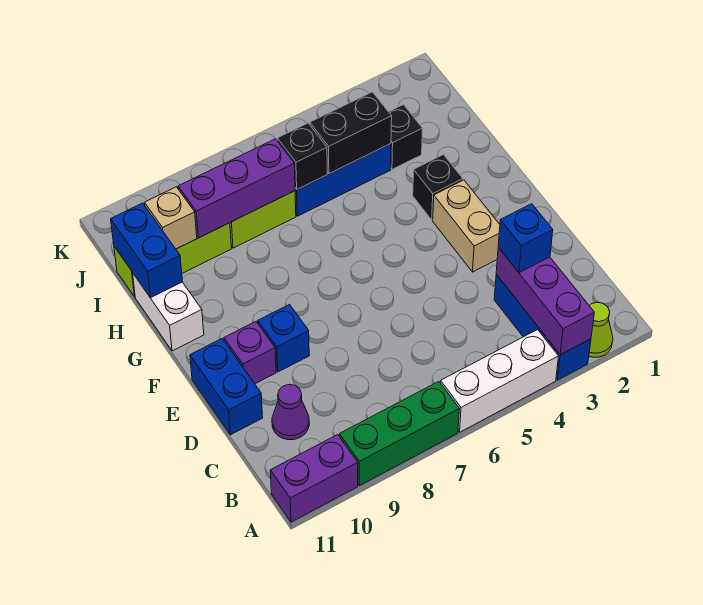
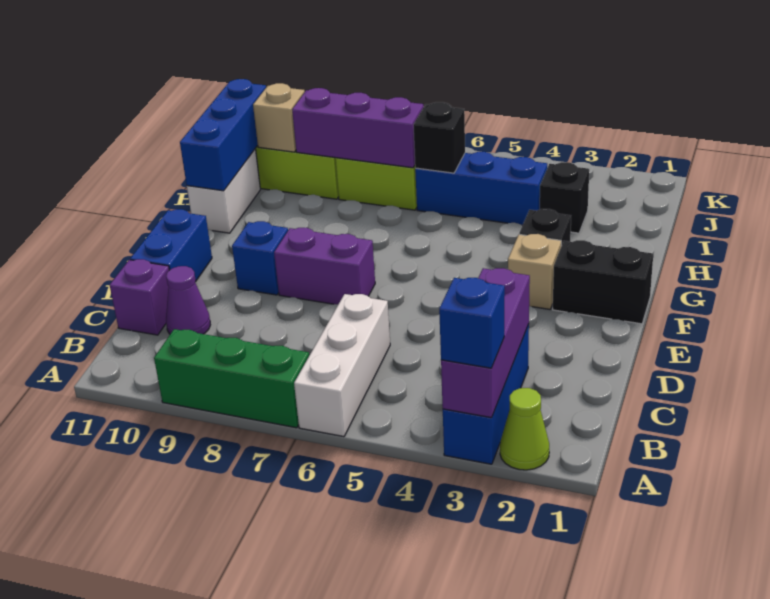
white 1x3 brick [440,330,559,432] -> white 1x3 brick turned to [294,294,390,437]
purple 1x2 brick [270,435,358,522] -> purple 1x2 brick moved to [274,228,375,304]
blue 1x1 brick [498,204,553,273] -> blue 1x1 brick moved to [439,278,505,368]
tan 1x2 brick [433,180,500,272] -> tan 1x1 brick [508,234,561,309]
purple 1x1 brick [224,322,276,384] -> purple 1x1 brick moved to [110,259,169,335]
blue 1x2 brick [111,203,183,298] -> blue 1x3 brick [180,79,266,191]
black 1x2 brick [310,92,392,174] -> black 1x2 brick moved to [553,240,653,324]

